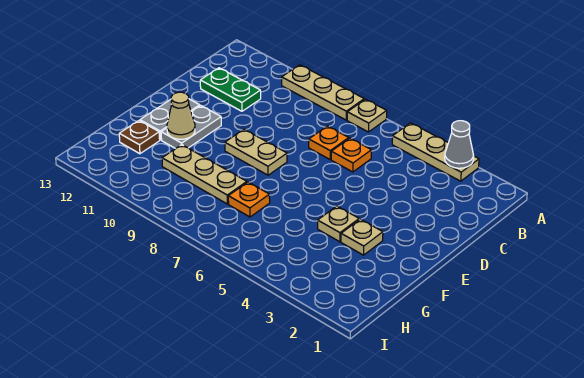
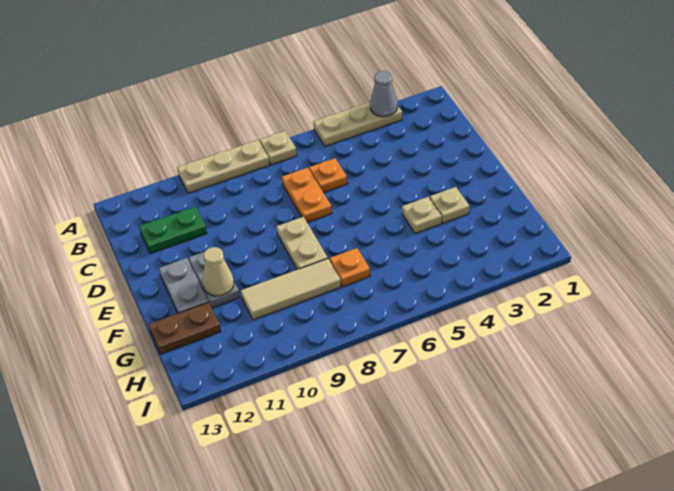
orange 1x1 plate [309,126,349,159] -> orange 1x2 plate [282,168,332,222]
tan 1x2 plate [225,129,287,175] -> tan 1x2 plate turned to [276,217,328,270]
tan 1x3 plate [162,145,247,204] -> tan 1x3 tile [241,259,341,320]
brown 1x1 plate [119,121,160,154] -> brown 1x2 plate [148,302,221,354]

